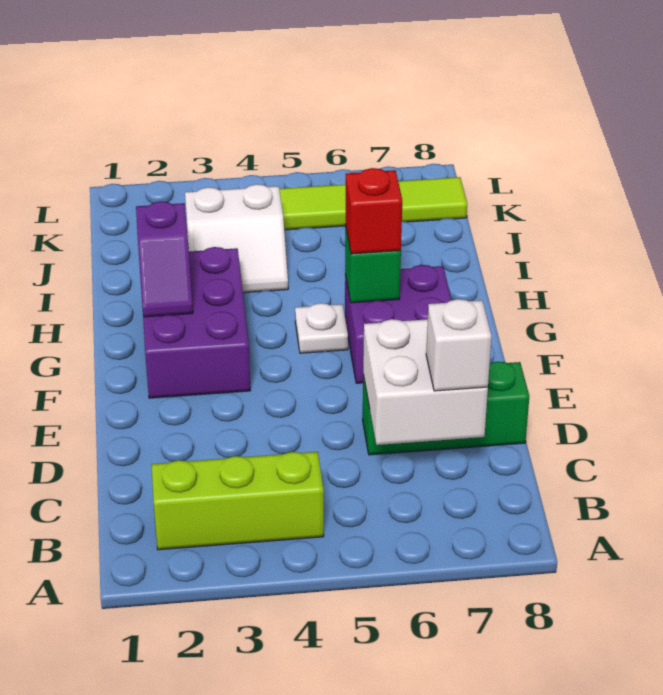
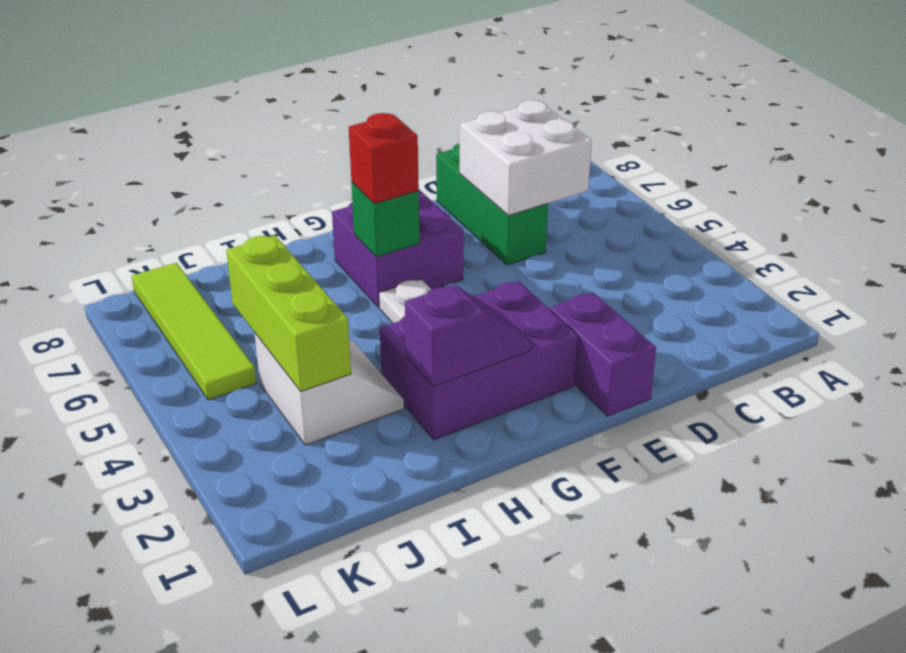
lime 1x3 brick [151,452,324,550] -> lime 1x3 brick moved to [226,235,351,391]
white 1x1 brick [426,299,491,391] -> none
none -> purple 1x2 brick [550,292,656,416]

